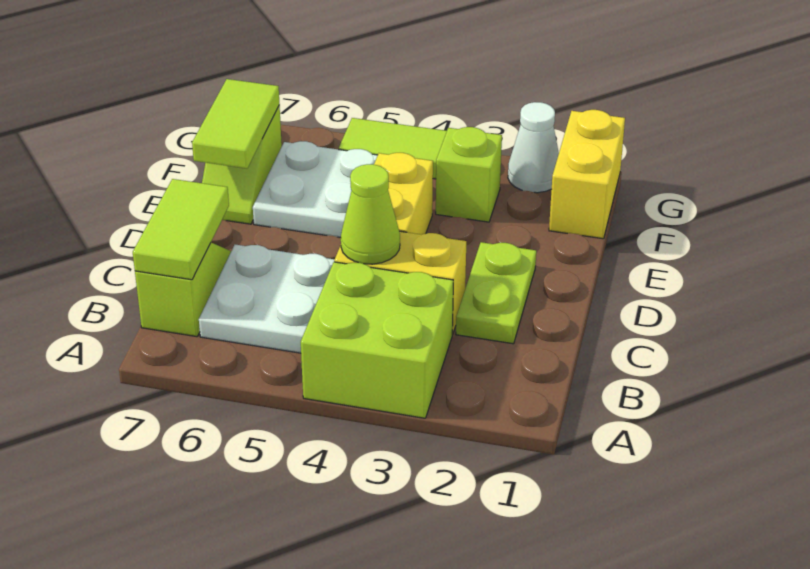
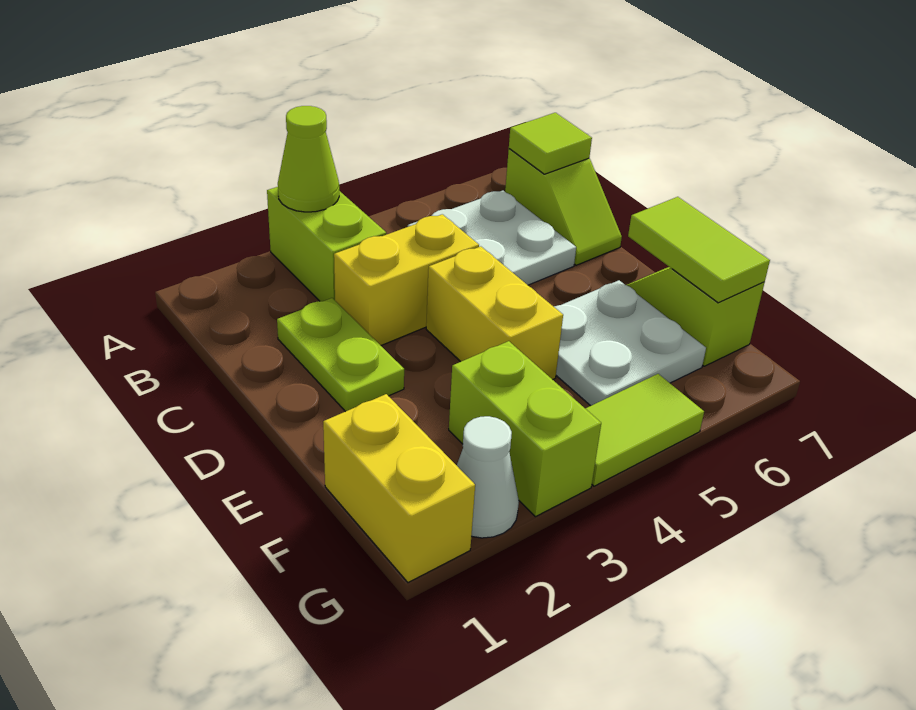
lime 2x2 brick [301,262,453,418] -> lime 1x2 brick [267,187,386,301]
lime 1x2 tile [133,179,229,280] -> lime 1x1 tile [509,113,592,174]
lime 1x1 cone [341,164,400,264] -> lime 1x1 cone moved to [278,106,339,212]
lime 1x1 brick [436,127,502,222] -> lime 1x2 brick [449,341,601,517]

